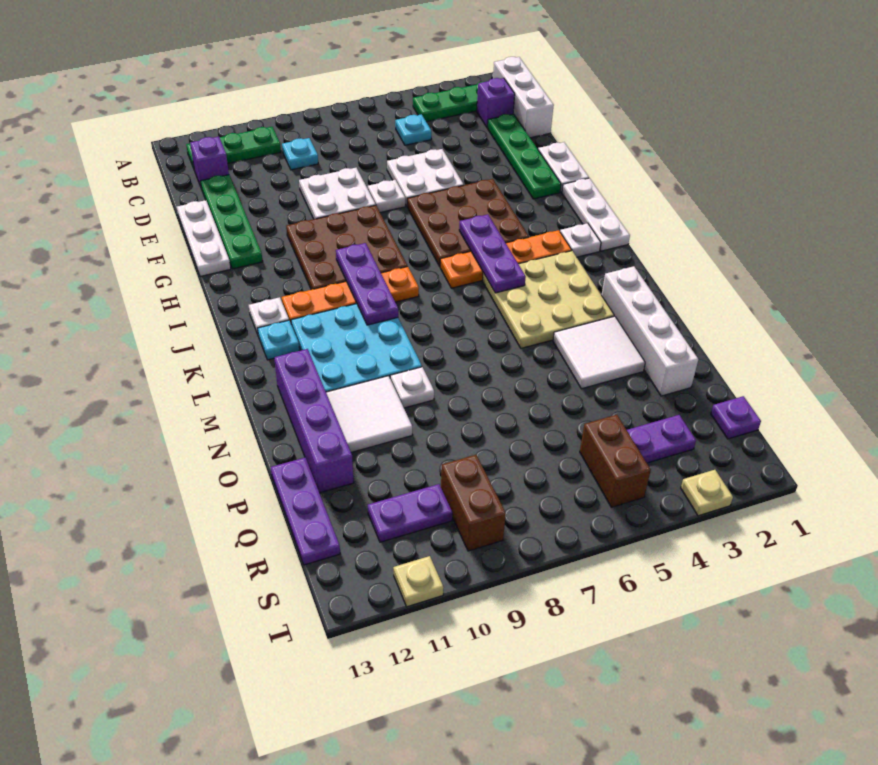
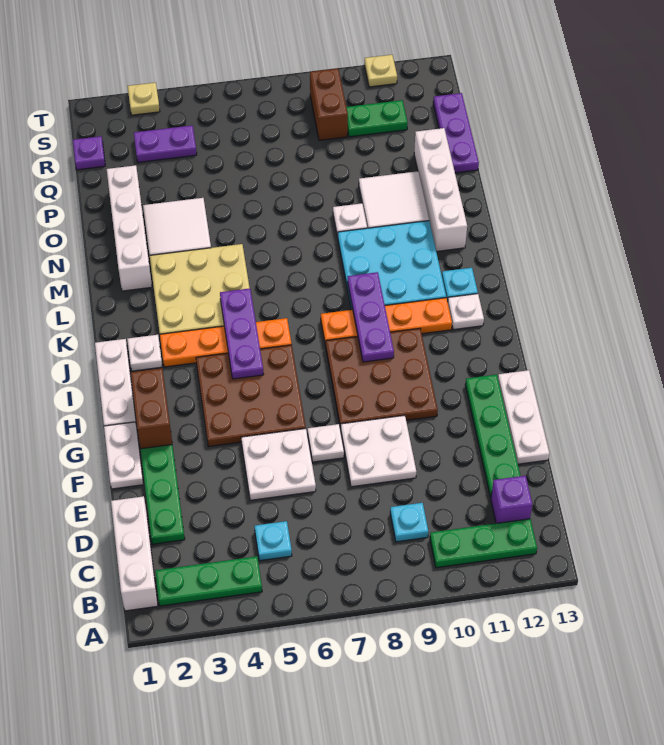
purple 1x1 brick [477,78,515,128] -> none
purple 1x4 brick [274,349,354,493] -> white 1x4 brick [414,128,467,251]
brown 1x2 brick [580,415,651,507] -> brown 1x2 brick moved to [131,368,172,449]
purple 1x2 plate [368,484,452,542] -> green 1x2 plate [346,100,408,137]

